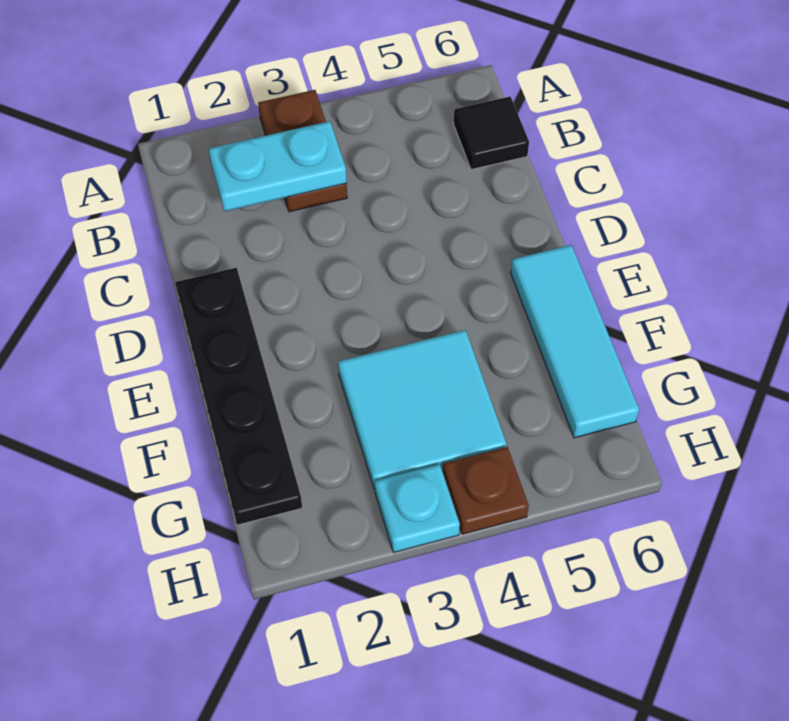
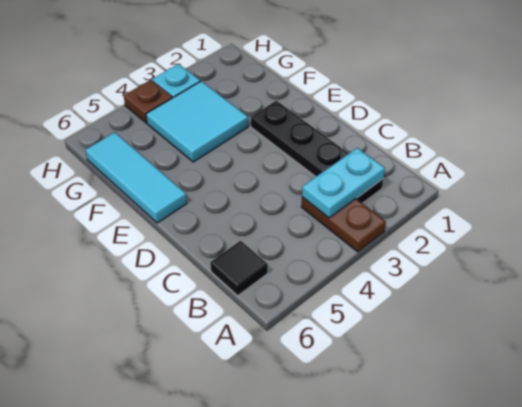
black 1x4 plate [175,268,302,525] -> black 1x4 plate moved to [251,101,383,203]

